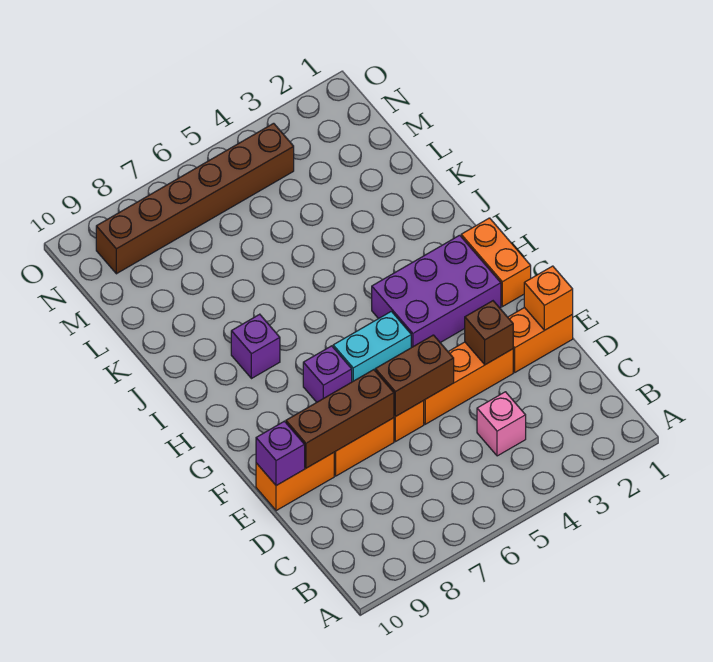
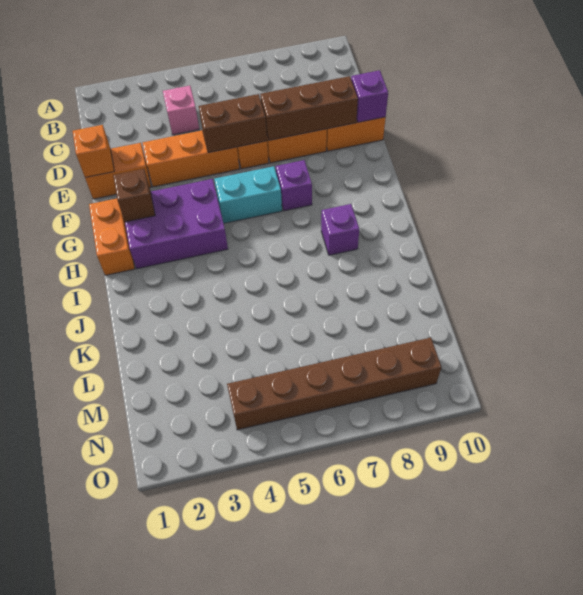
brown 1x1 brick [465,301,513,365] -> brown 1x1 brick moved to [113,169,155,222]

